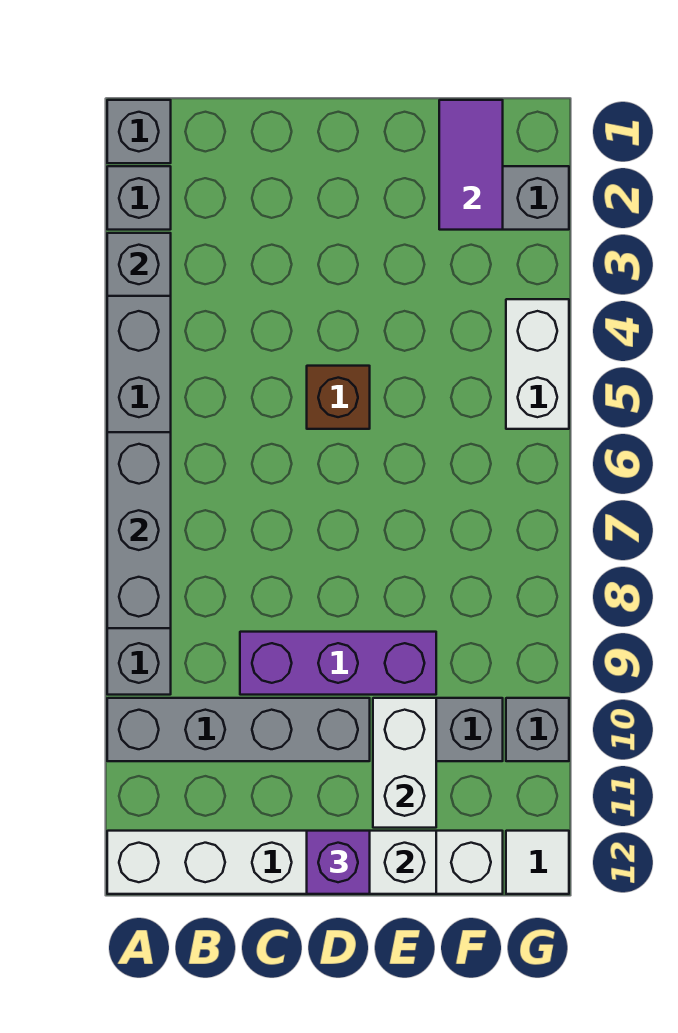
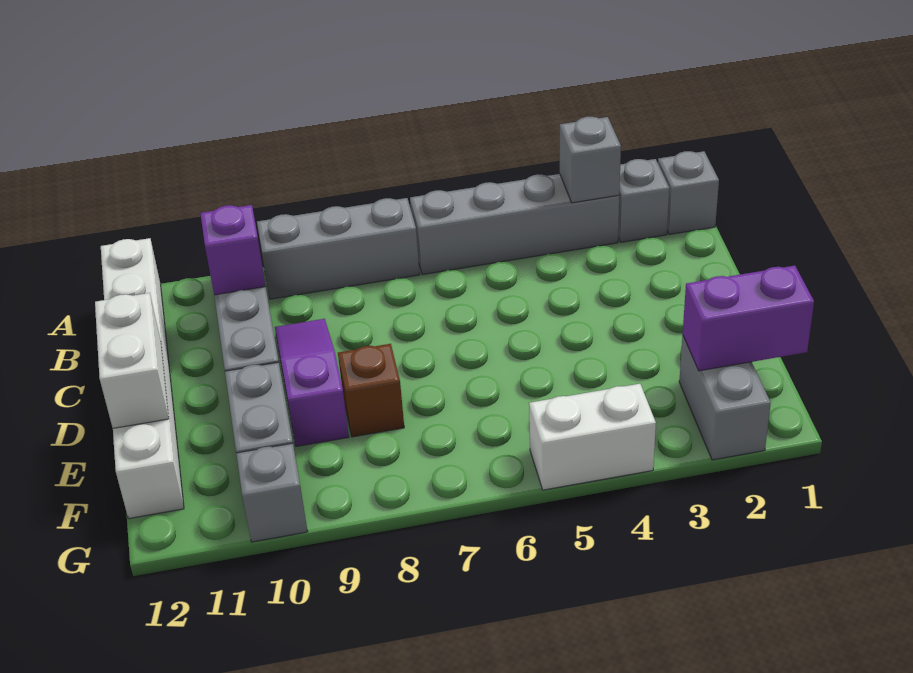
grey 1x3 brick [107,432,171,628] -> none
purple 1x3 brick [240,632,436,695] -> purple 1x3 slope [275,319,349,447]
brown 1x1 brick [307,366,370,429] -> brown 1x1 brick moved to [338,344,404,437]
purple 1x1 brick [307,831,370,894] -> purple 1x1 brick moved to [200,205,266,295]
white 1x2 brick [373,698,436,828] -> none
purple 1x2 tile [439,100,503,230] -> purple 1x2 brick [683,266,814,371]
white 1x1 tile [506,831,569,894] -> none

